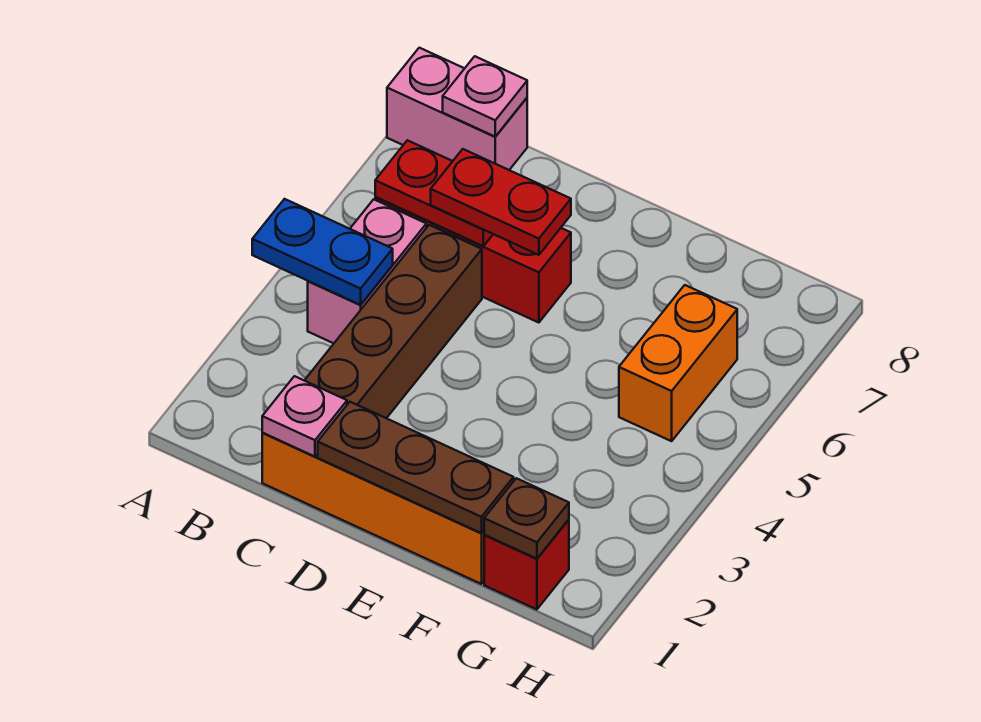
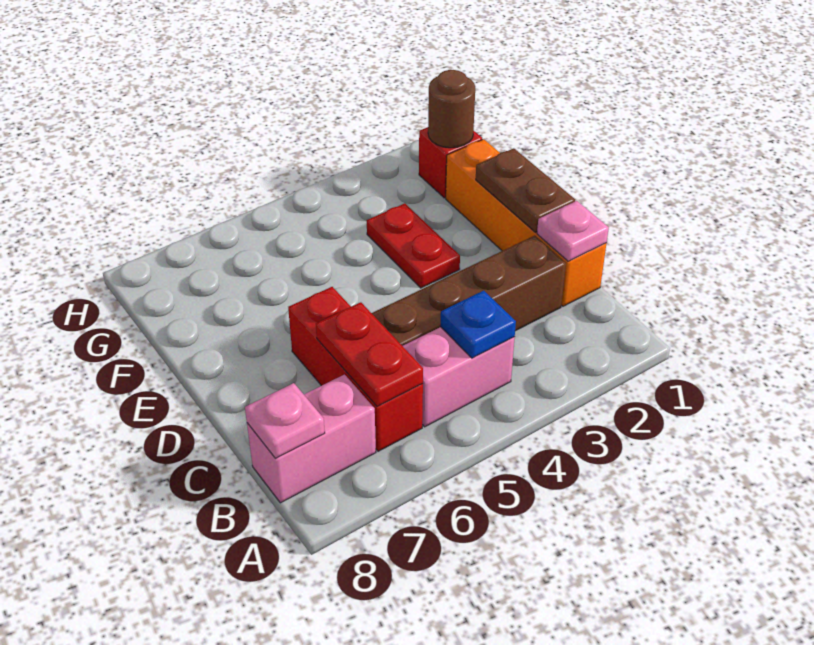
blue 1x2 plate [252,199,393,305] -> blue 1x1 plate [441,291,516,358]
pink 1x2 brick [387,48,527,170] -> pink 1x2 brick turned to [247,375,376,503]
red 1x2 plate [431,149,571,255] -> red 1x2 plate moved to [367,203,460,288]
brown 1x3 plate [318,402,514,533] -> brown 1x2 plate [476,148,575,232]
brown 1x1 plate [484,478,569,559] -> brown 1x1 round brick [428,70,475,148]
orange 1x2 brick [619,285,737,441] -> none

